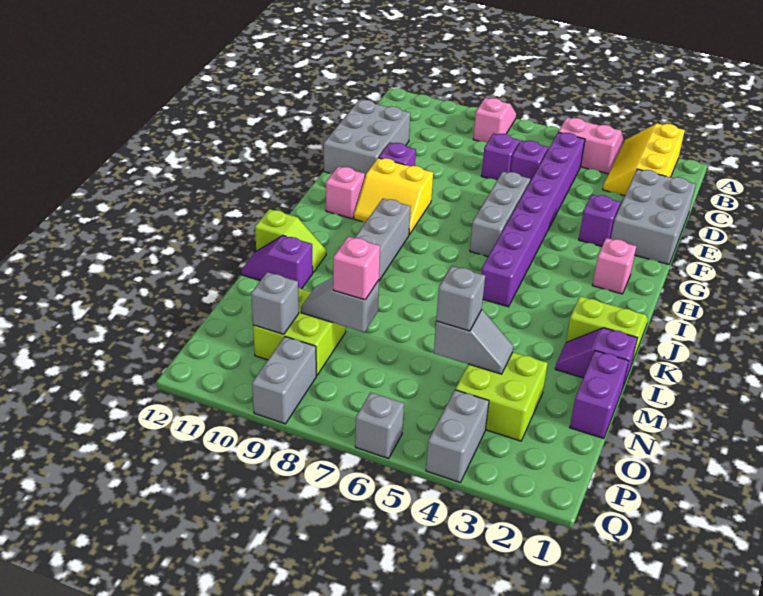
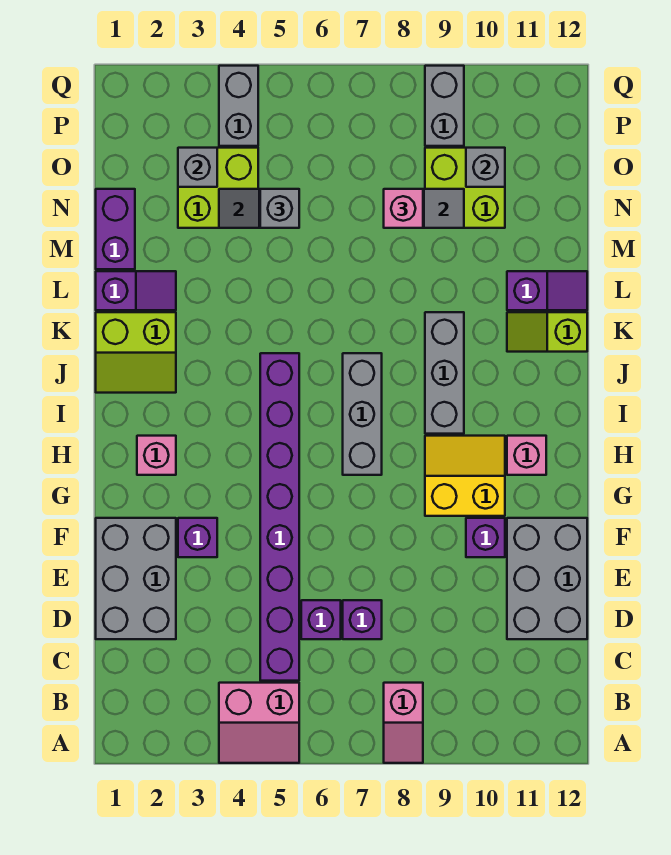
yellow 2x3 slope [603,123,685,196] -> none
grey 1x3 brick [470,172,530,256] -> grey 1x3 brick moved to [343,353,382,475]
grey 1x1 brick [355,392,404,458] -> grey 1x1 brick moved to [178,148,217,187]

